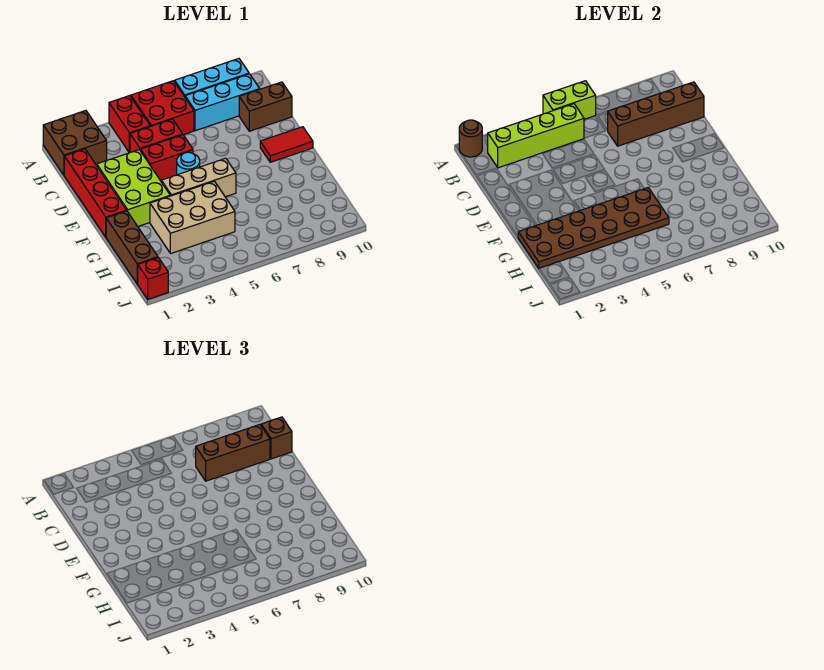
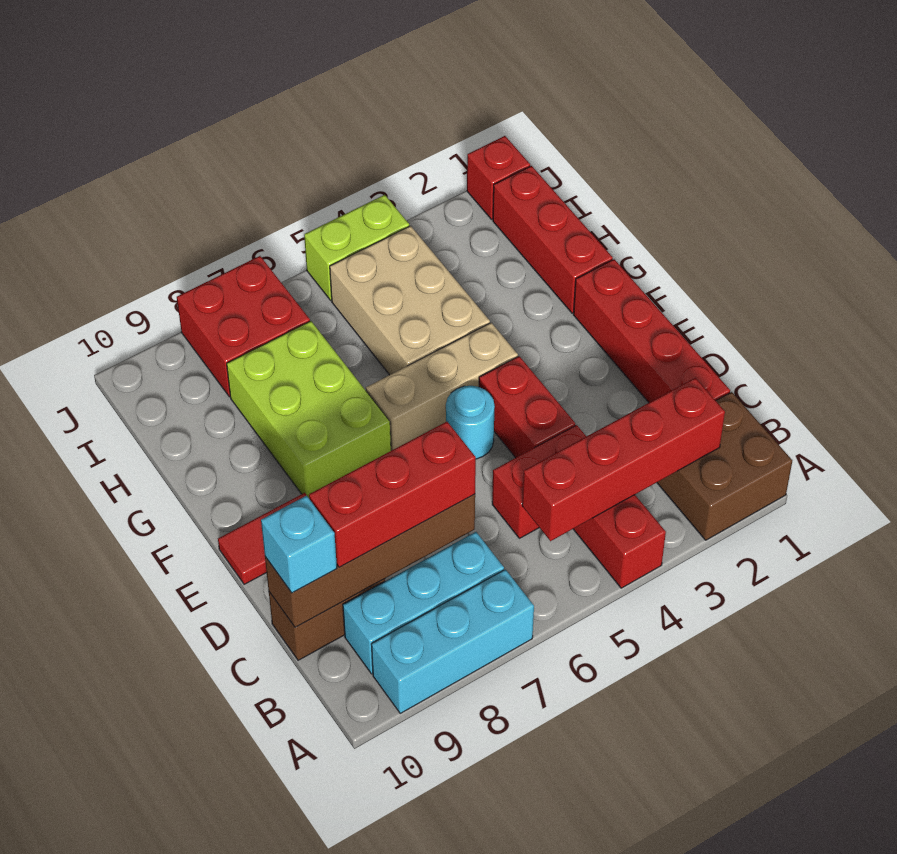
brown 1x1 round brick [459,120,482,157] -> none
red 2x2 brick [131,81,194,135] -> red 2x2 brick moved to [177,256,310,397]
lime 1x2 brick [543,81,596,119] -> lime 1x2 brick moved to [304,195,409,300]
lime 1x4 brick [488,104,584,168] -> red 1x4 brick [522,378,725,541]
brown 1x3 brick [196,425,270,481] -> red 1x3 brick [309,422,476,567]
brown 1x1 brick [261,417,292,459] -> cyan 1x1 brick [261,496,337,593]
lime 2x3 brick [97,150,170,226] -> lime 2x3 brick moved to [227,321,391,498]
red 1x2 brick [140,135,193,181] -> red 1x2 brick turned to [479,356,575,458]
brown 1x3 brick [106,211,158,284] -> red 1x3 brick [493,166,613,313]
brown 2x6 plate [518,188,669,268] -> none
tan 2x3 brick [150,181,235,254] -> tan 2x3 brick turned to [330,226,490,375]

